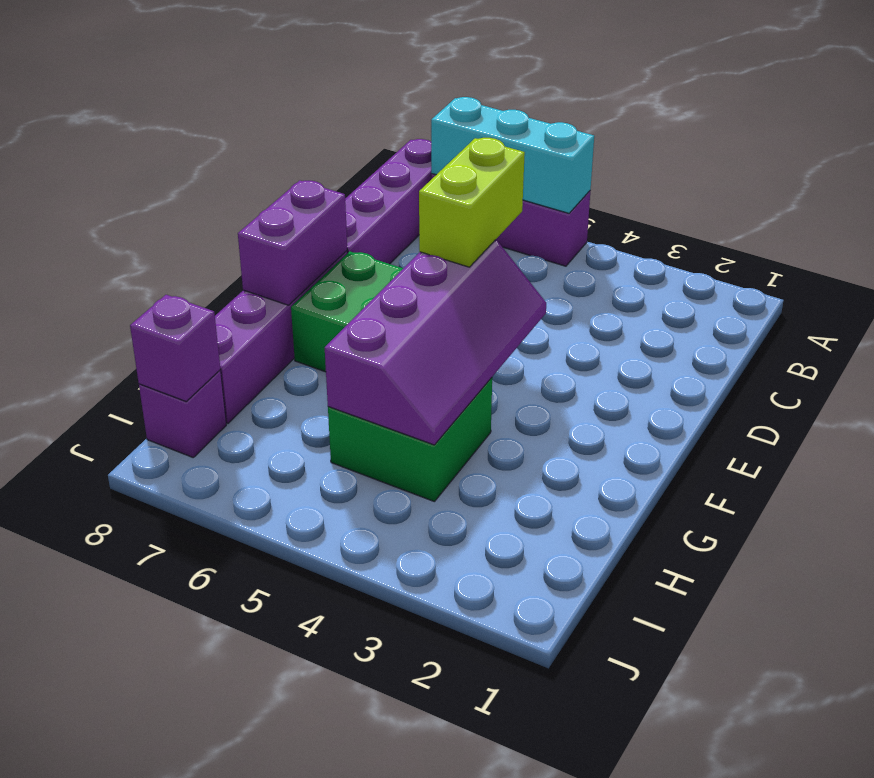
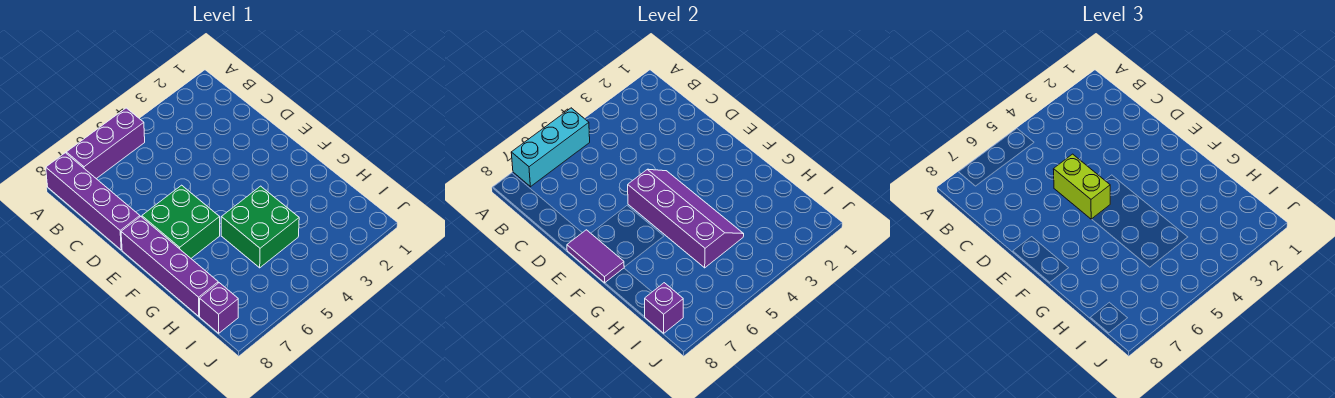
purple 1x2 brick [238,180,347,305] -> purple 1x2 tile [567,230,624,283]

